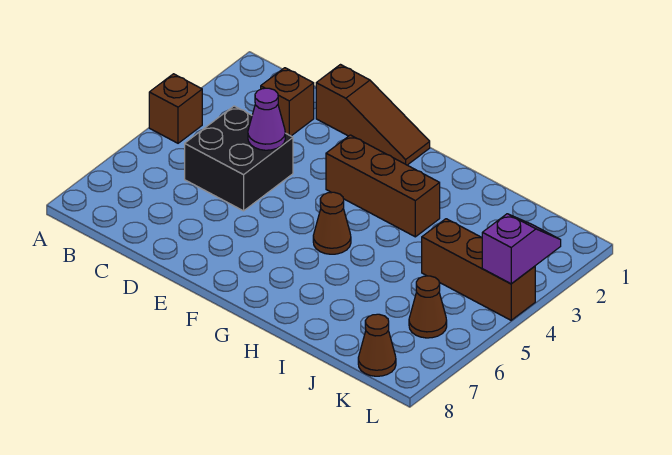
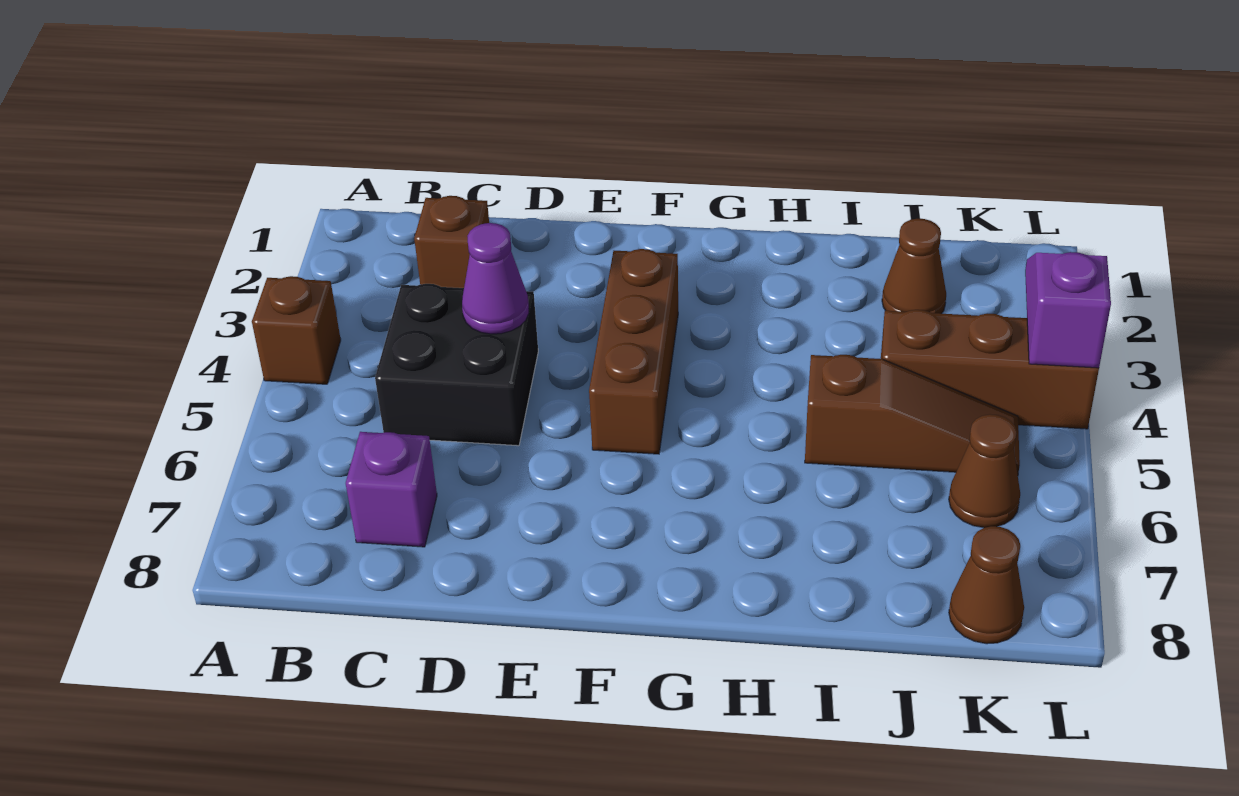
none -> purple 1x1 brick [346,432,437,547]
brown 1x3 slope [316,65,430,165] -> brown 1x3 slope moved to [805,355,1020,474]
brown 1x3 brick [326,135,440,237] -> brown 1x3 brick turned to [589,249,678,454]
brown 1x1 cone [313,192,351,254] -> brown 1x1 cone moved to [882,219,946,314]

